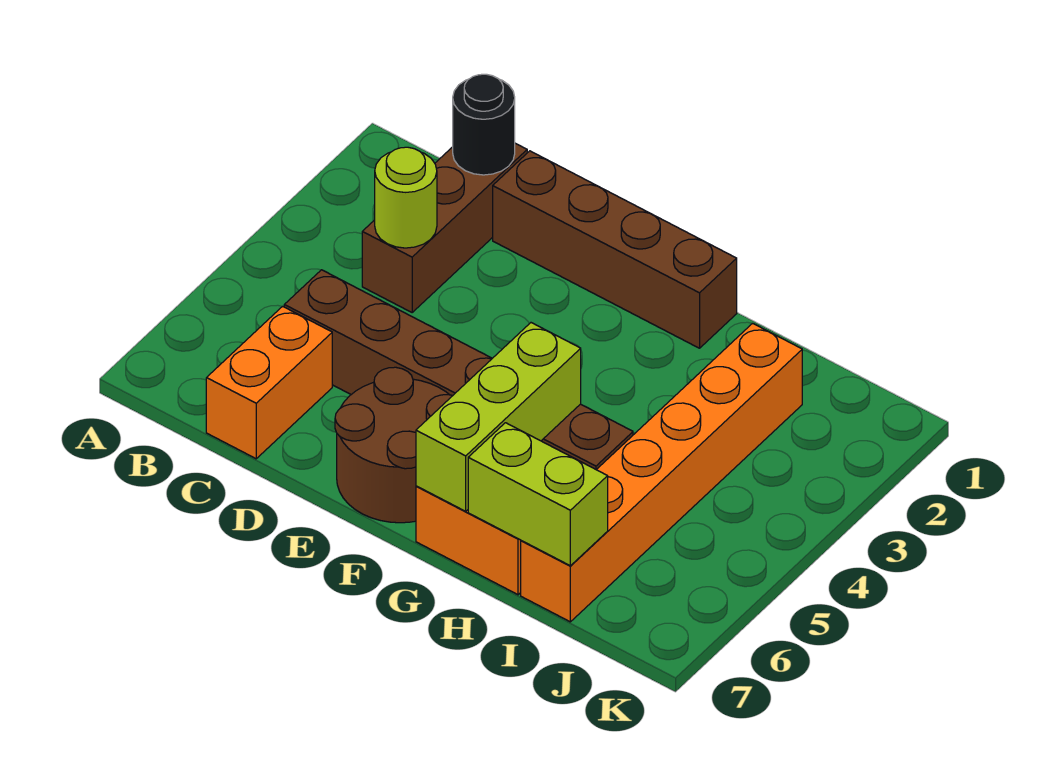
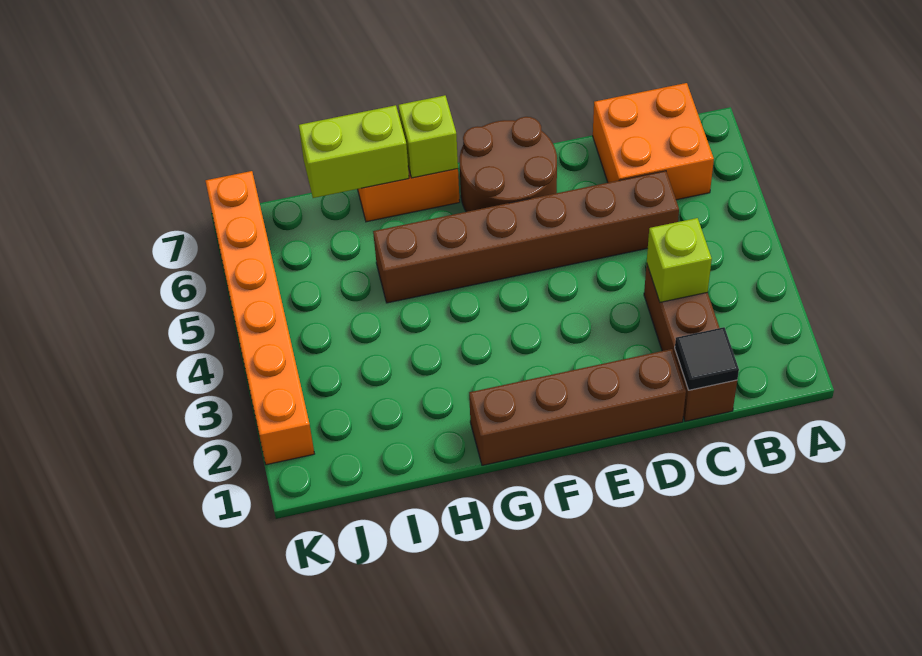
black 1x1 round brick [453,74,515,175] -> black 1x1 tile [675,327,739,390]
lime 1x1 round brick [375,147,437,248] -> lime 1x1 brick [647,218,712,302]
orange 1x2 brick [206,306,332,459] -> orange 2x2 brick [593,83,714,200]
lime 1x3 brick [416,323,581,511] -> lime 1x1 brick [398,95,458,178]
orange 1x6 brick [521,323,802,622] -> orange 1x6 brick moved to [206,171,314,465]

